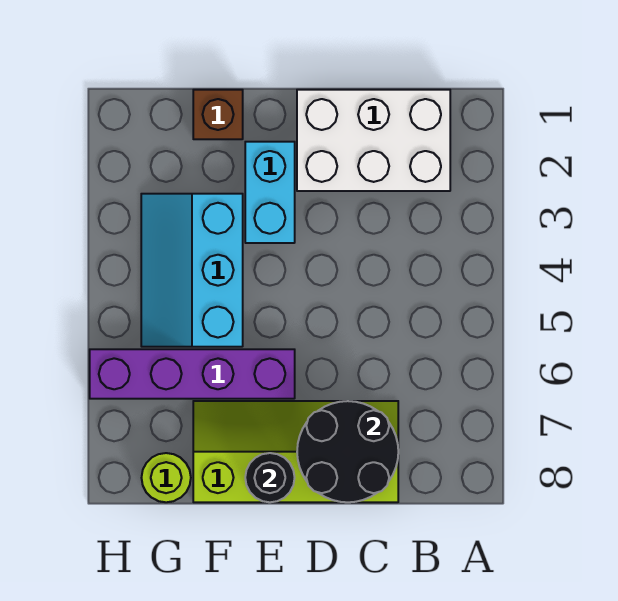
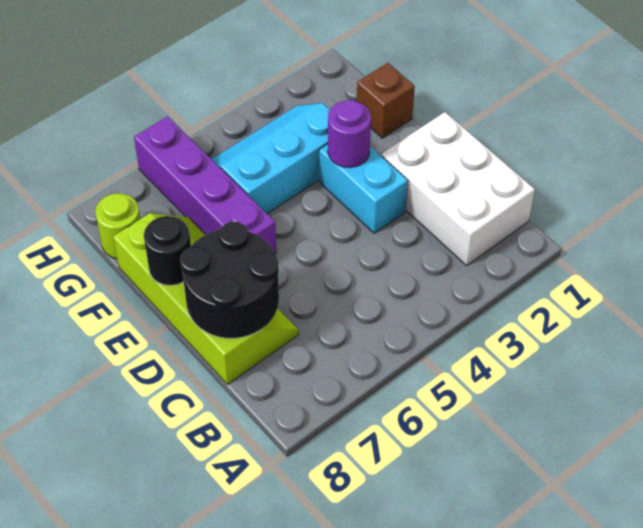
cyan 1x2 brick [245,142,295,243] -> cyan 1x2 brick turned to [319,144,408,233]
none -> purple 1x1 round brick [328,100,371,168]

